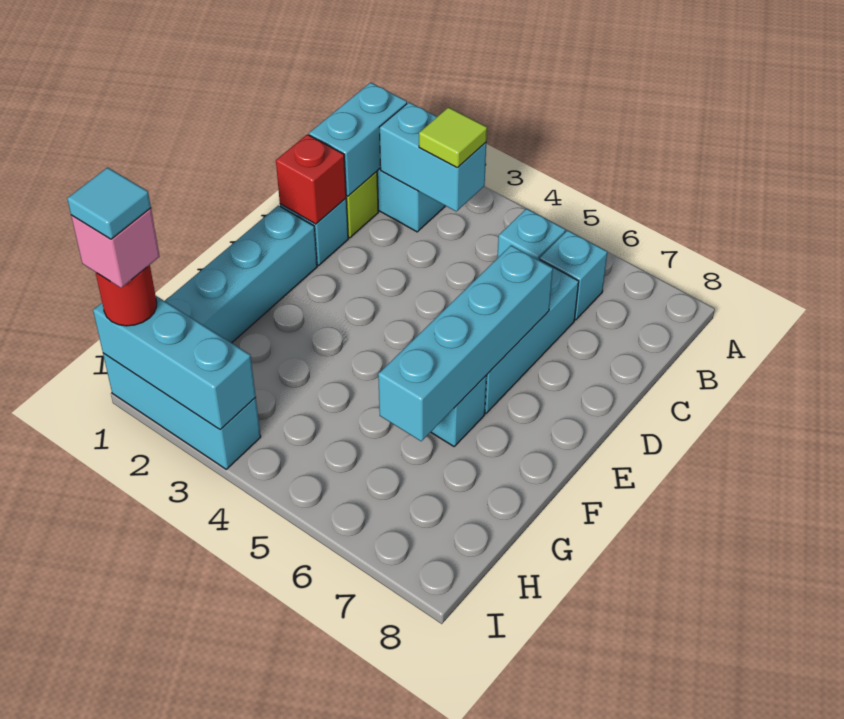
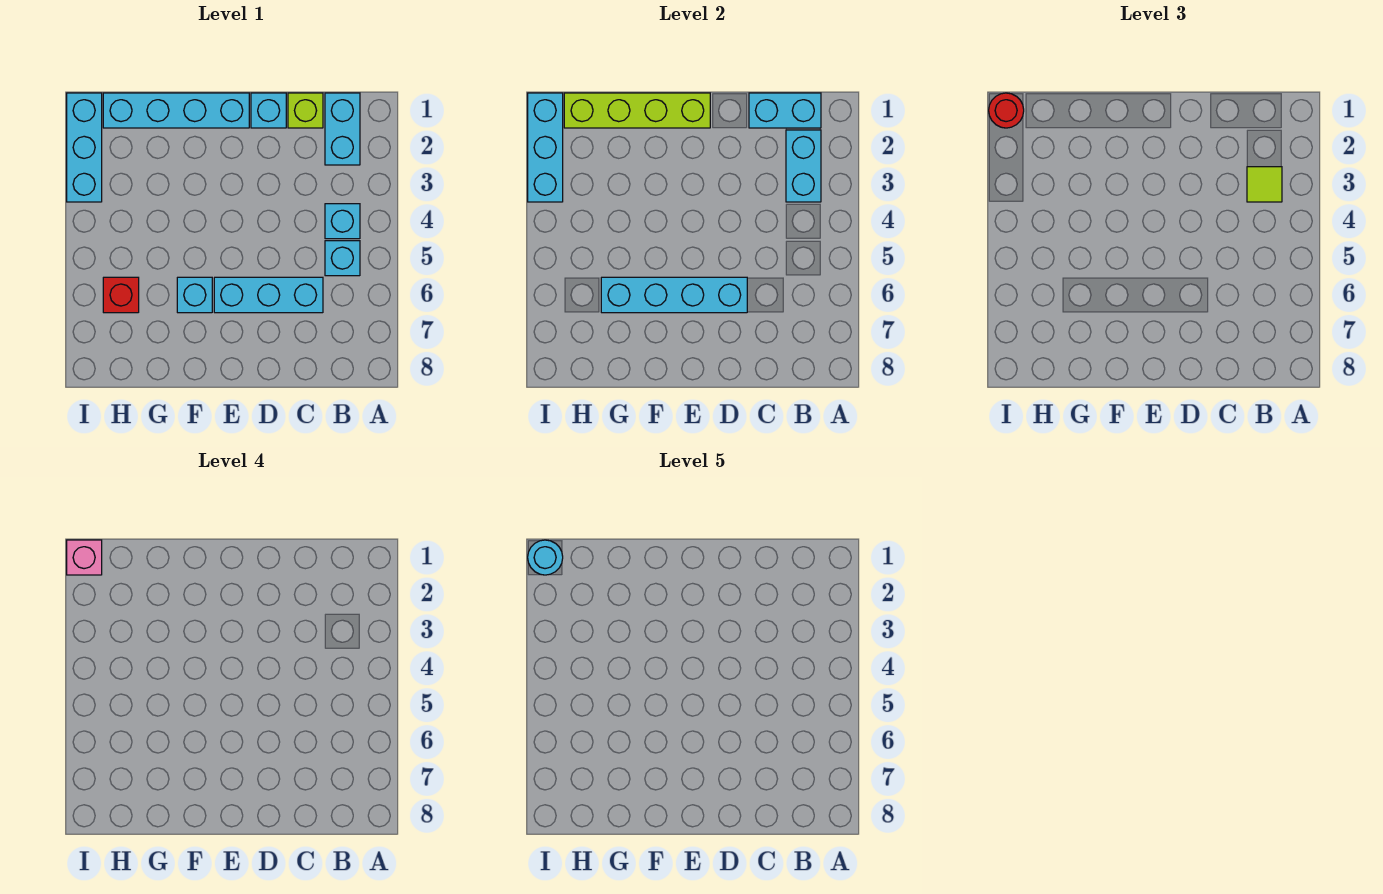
cyan 1x1 brick [540,230,607,320] -> cyan 1x1 brick moved to [325,204,360,239]
red 1x1 brick [276,134,346,224] -> red 1x1 brick moved to [103,277,139,313]
none -> lime 1x4 brick [564,93,710,128]
cyan 1x1 tile [67,167,151,239] -> cyan 1x1 round brick [528,540,563,575]

